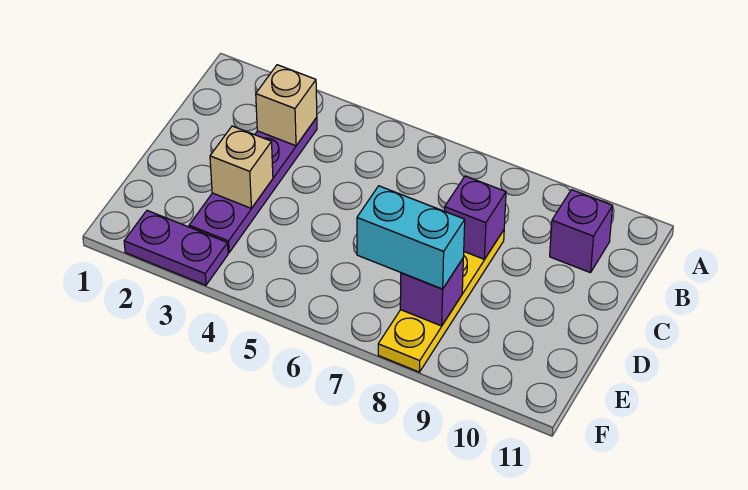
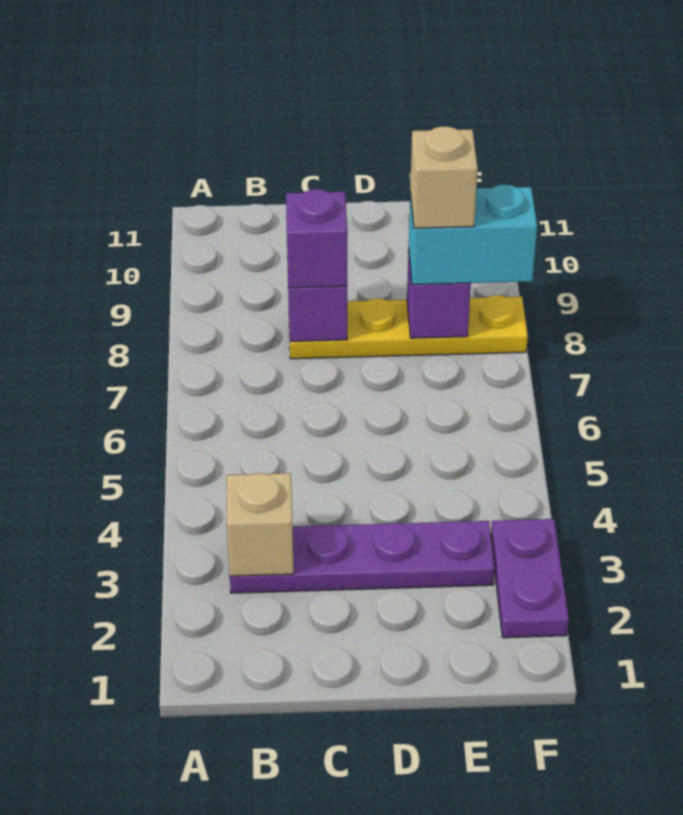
purple 1x1 brick [550,190,613,273] -> purple 1x1 brick moved to [286,189,348,288]
tan 1x1 brick [210,126,273,208] -> tan 1x1 brick moved to [410,127,478,228]
cyan 1x2 brick [357,186,465,289] -> cyan 1x2 brick turned to [409,185,537,285]

